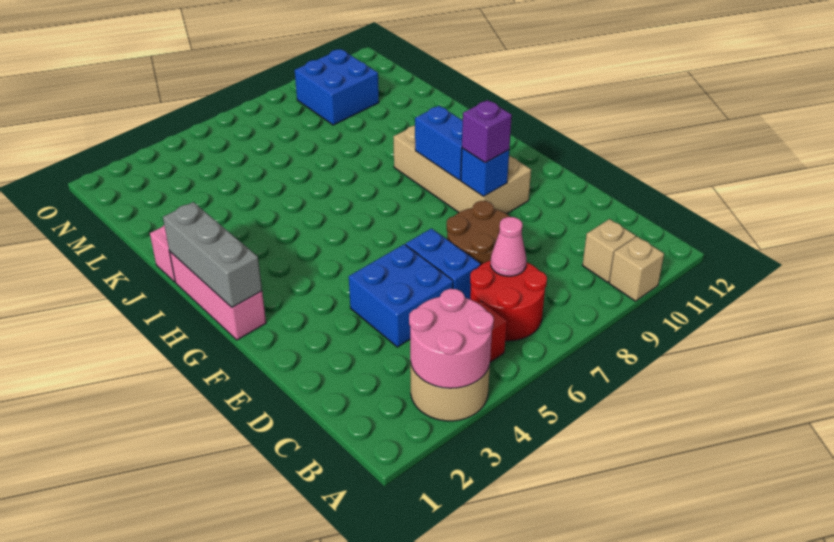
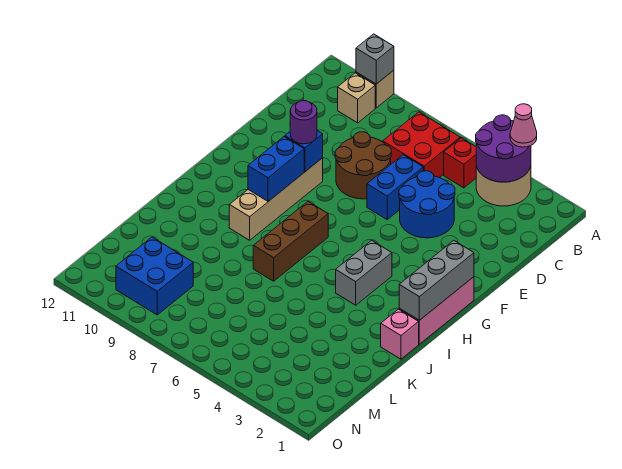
pink 2x2 round brick [409,289,494,388] -> purple 2x2 round brick [476,115,531,182]
none -> grey 1x1 brick [356,34,394,84]
red 2x2 round brick [470,260,547,341] -> red 2x2 brick [383,112,460,178]
pink 1x1 cone [491,217,526,276] -> pink 1x1 cone moved to [510,104,537,147]
blue 2x2 brick [349,244,453,347] -> blue 2x2 round brick [399,171,455,238]
tan 2x4 brick [393,126,531,214] -> tan 1x4 brick [229,158,323,240]
purple 1x1 brick [462,100,512,163] -> purple 1x1 round brick [290,101,317,144]
none -> grey 1x2 brick [336,240,392,305]
none -> brown 1x3 brick [253,202,328,281]

